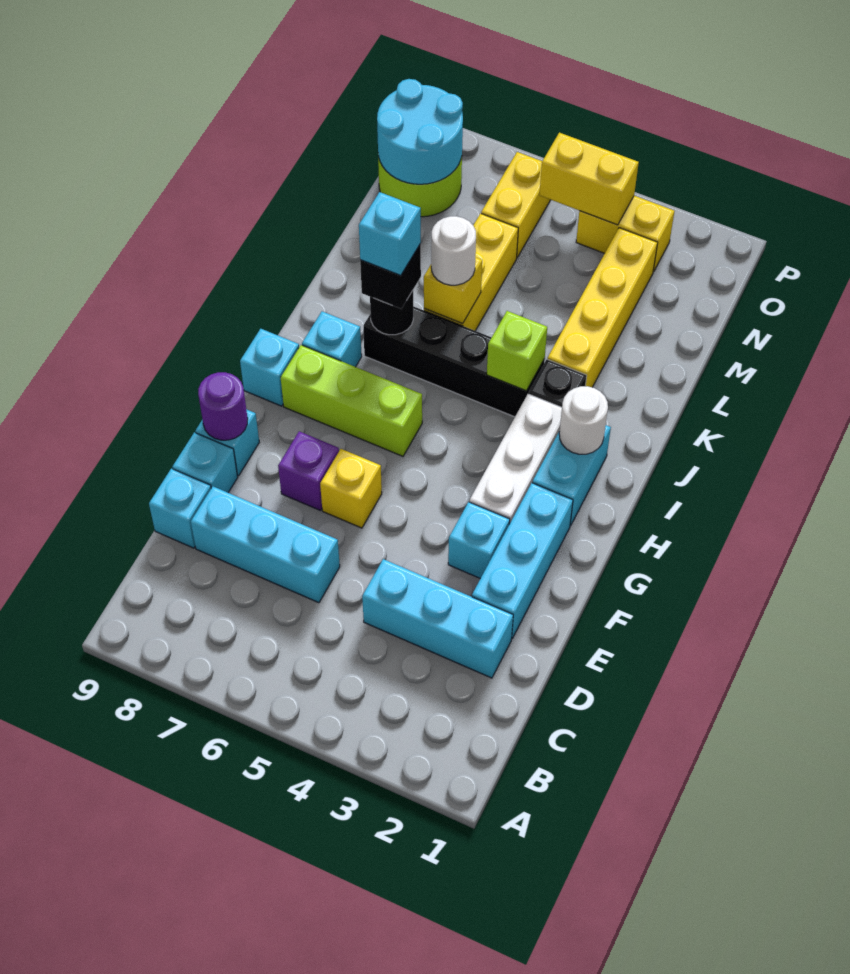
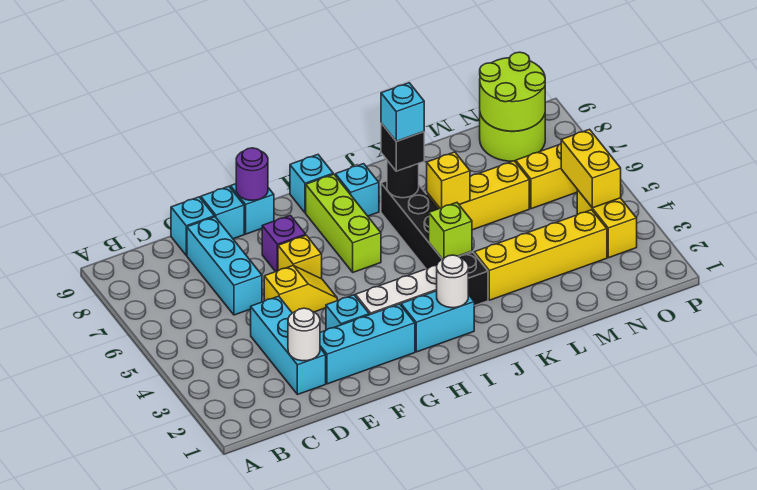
none -> yellow 1x2 slope [264,266,337,313]
white 1x1 round brick [431,216,476,285] -> white 1x1 round brick moved to [288,308,320,361]
cyan 2x2 round brick [377,79,463,184] -> lime 2x2 round brick [480,52,545,131]

